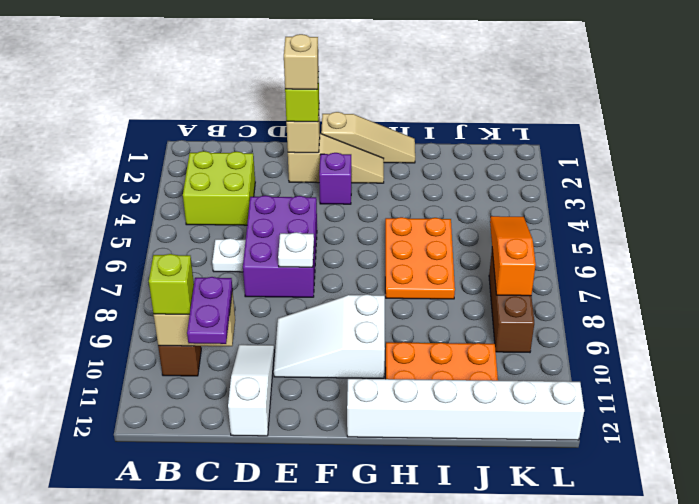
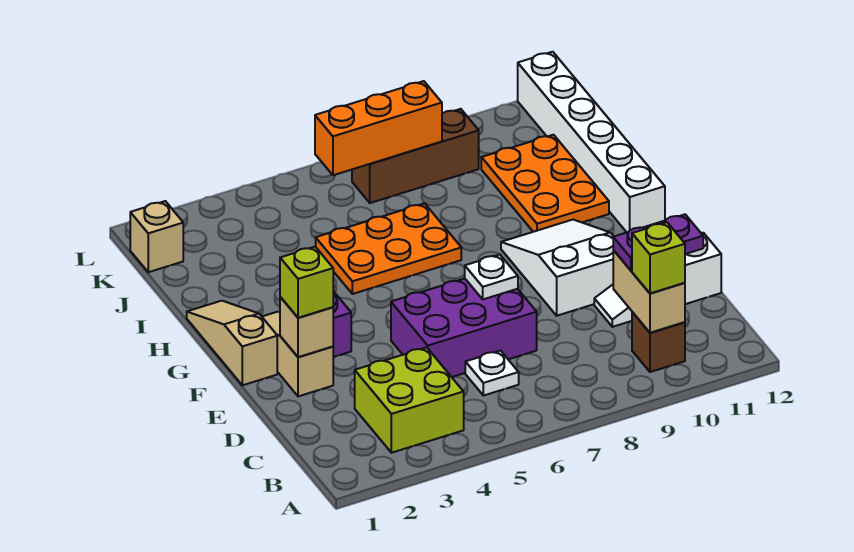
tan 1x1 brick [284,34,319,89] -> tan 1x1 brick moved to [130,201,183,272]
white 2x3 slope [274,294,385,378] -> white 2x3 slope turned to [501,220,614,316]
orange 1x3 slope [490,216,536,296] -> orange 1x3 brick [315,81,442,175]

